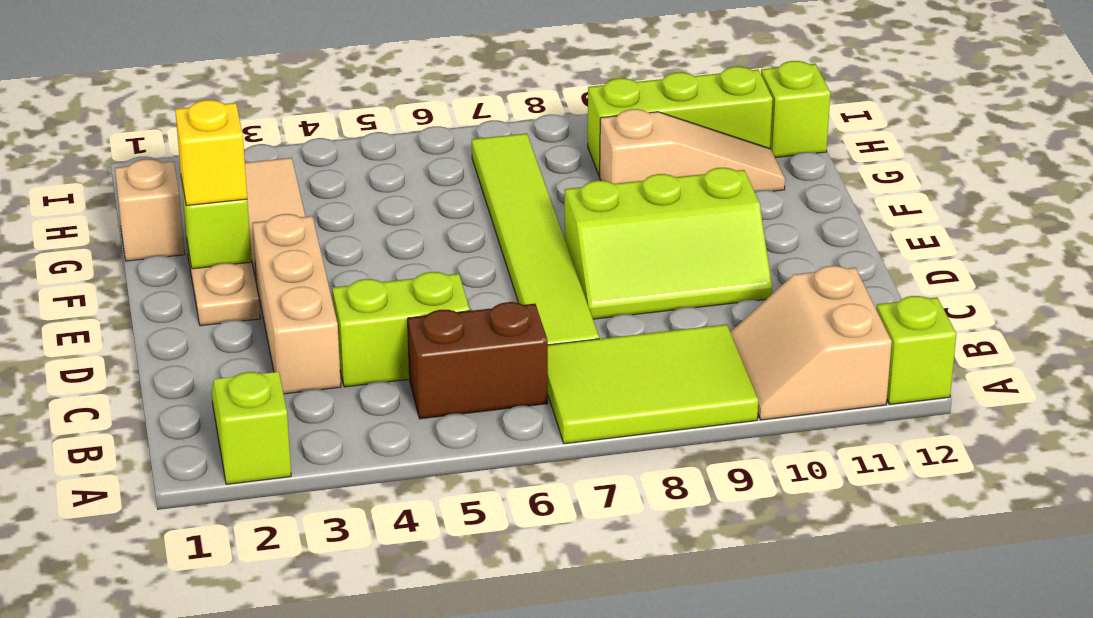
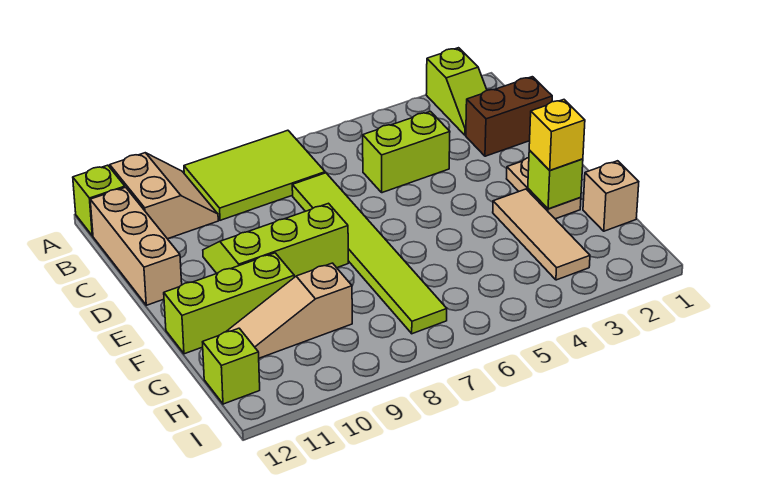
brown 1x2 brick [408,302,548,419] -> brown 1x2 brick moved to [466,77,552,156]
tan 1x3 brick [252,214,341,394] -> tan 1x3 brick moved to [90,187,182,305]
lime 1x3 brick [588,67,773,176] -> lime 1x3 brick moved to [164,253,294,354]

